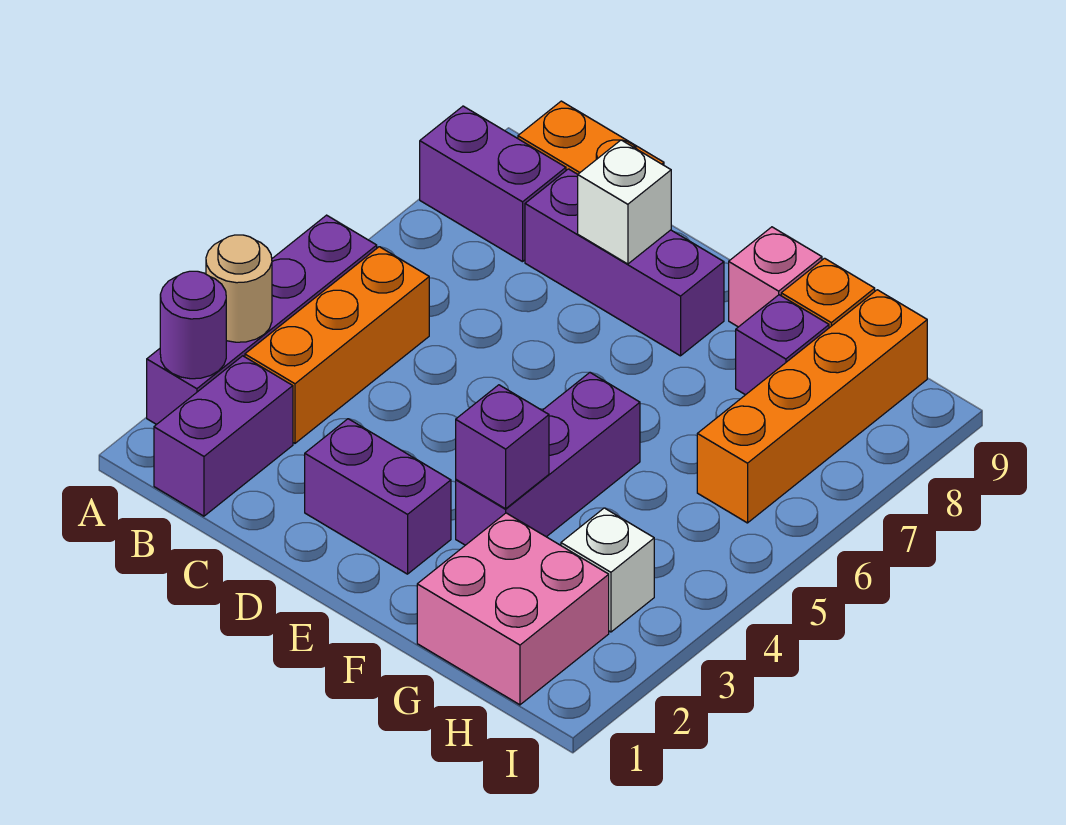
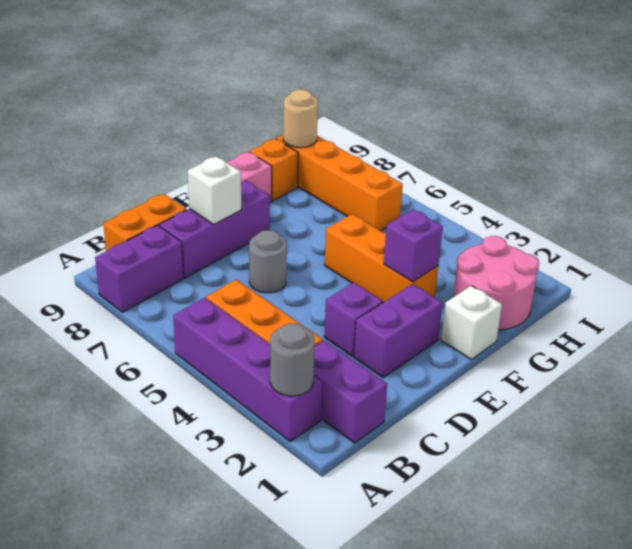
purple 1x1 round brick [160,271,226,379] -> grey 1x1 round brick [270,323,315,396]
tan 1x1 round brick [206,235,272,342] -> tan 1x1 round brick moved to [283,89,318,147]
none -> grey 1x1 round brick [249,230,287,293]
purple 1x3 brick [456,373,640,545] -> orange 1x3 brick [325,214,438,303]
pink 2x2 brick [417,513,609,705] -> pink 2x2 round brick [453,236,539,330]
purple 1x1 brick [736,295,829,395] -> purple 1x1 brick moved to [324,283,383,357]
white 1x1 brick [561,508,654,632] -> white 1x1 brick moved to [441,286,502,359]

